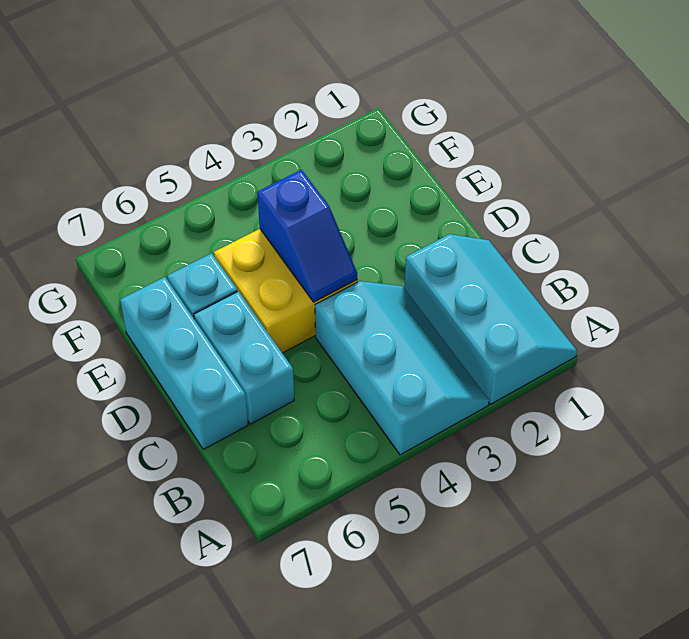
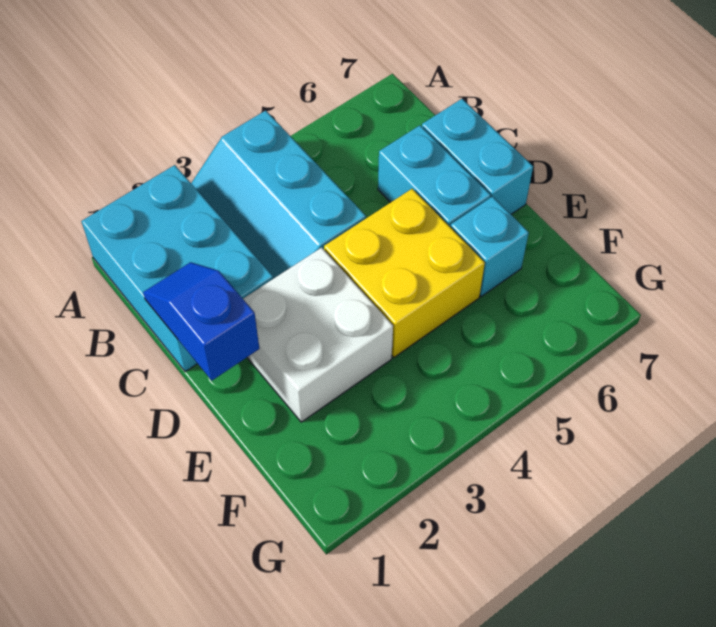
cyan 2x3 slope [404,234,577,404] -> cyan 2x3 brick [81,165,273,372]
cyan 1x3 brick [120,277,248,449] -> cyan 1x2 brick [422,99,533,214]
none -> white 2x2 brick [243,248,393,422]
blue 1x2 slope [257,170,357,302] -> blue 1x2 slope moved to [143,262,260,380]

